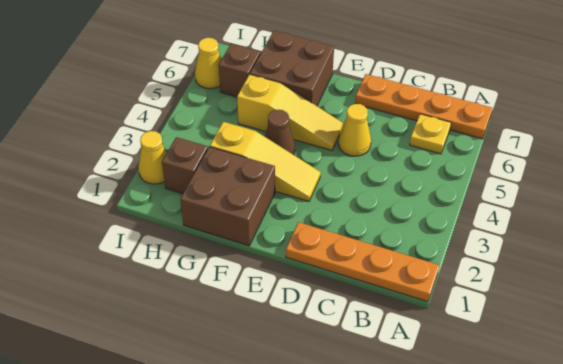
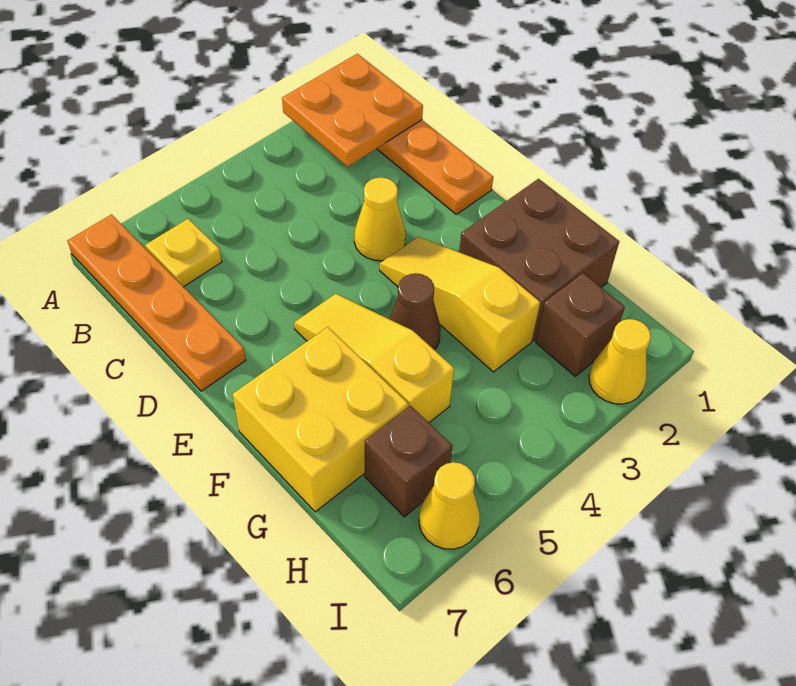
none -> orange 2x2 plate [282,54,423,167]
yellow 1x1 cone [338,104,371,156] -> yellow 1x1 cone moved to [354,177,406,261]
brown 2x2 brick [250,31,334,106] -> yellow 2x2 brick [233,327,408,512]

